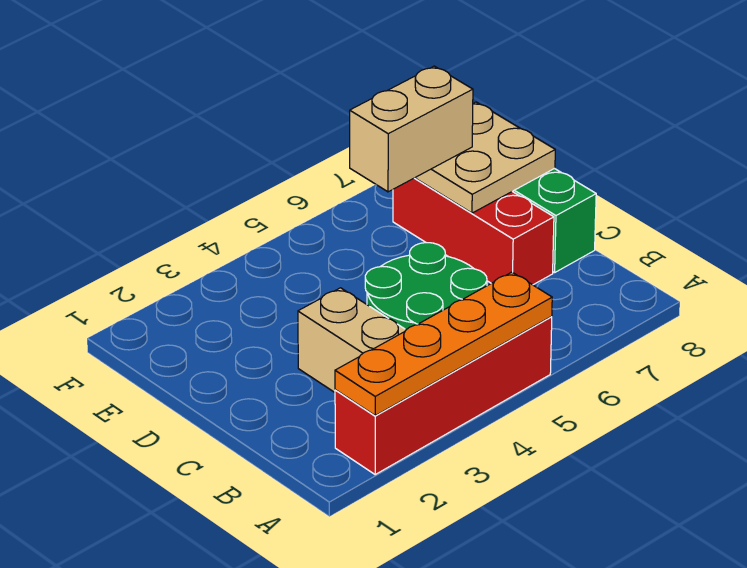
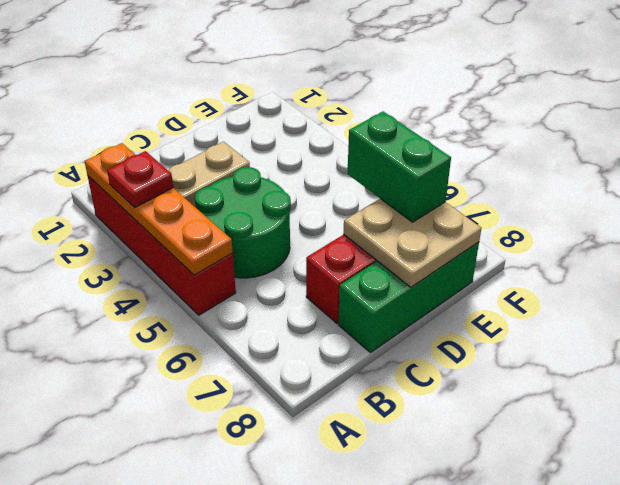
none -> red 1x1 plate [107,151,173,207]
tan 1x2 brick [350,66,473,192] -> green 1x2 brick [348,112,451,222]

